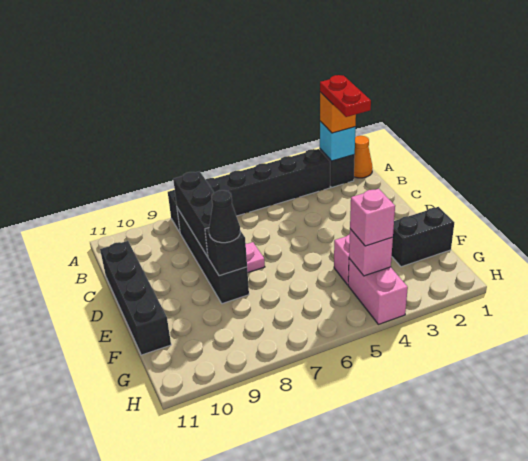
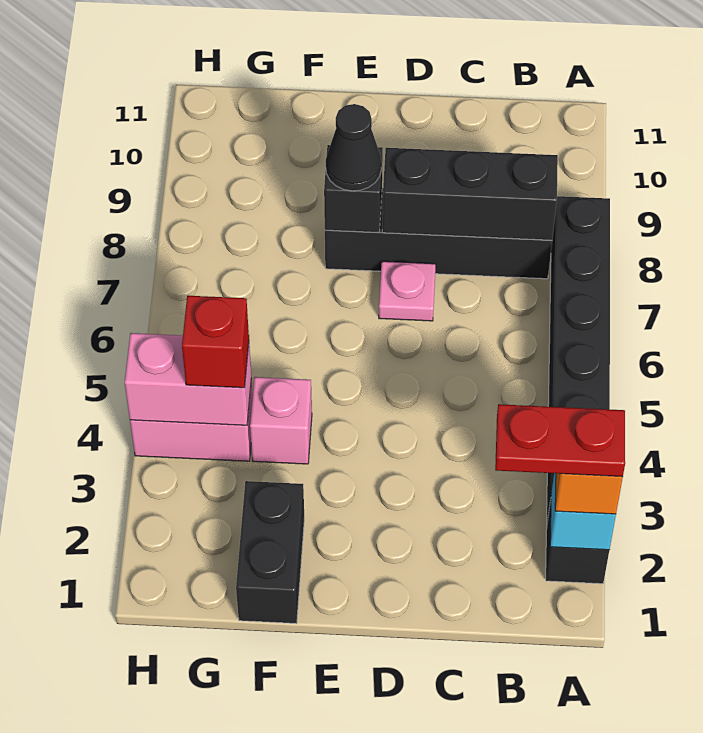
orange 1x1 cone [354,136,373,178] -> none
black 1x4 brick [100,241,171,355] -> none
pink 1x1 brick [349,229,393,276] -> pink 1x2 brick [125,333,251,425]
pink 1x1 brick [350,189,395,246] -> red 1x1 brick [182,296,249,388]

